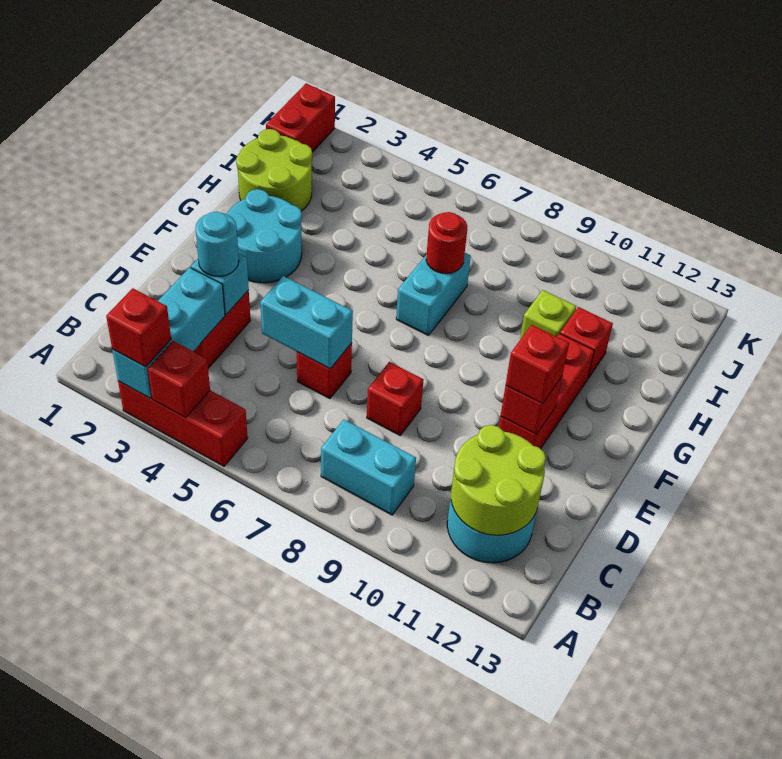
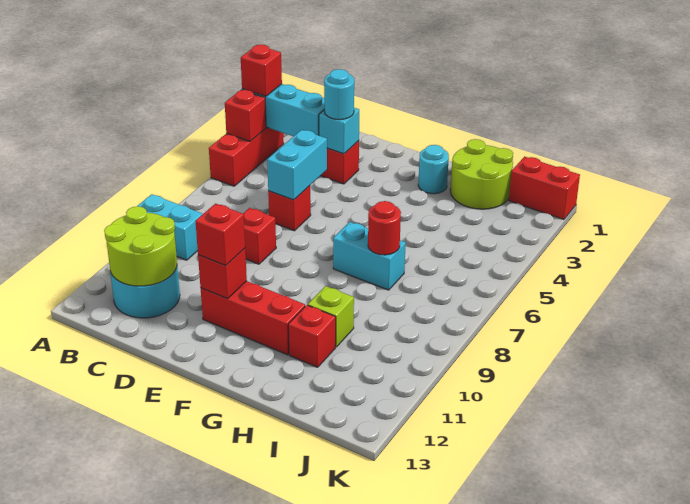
cyan 1x2 brick [321,420,416,515] -> cyan 1x2 brick turned to [138,194,203,260]
cyan 2x2 round brick [227,189,302,283] -> cyan 1x1 round brick [418,145,449,194]

